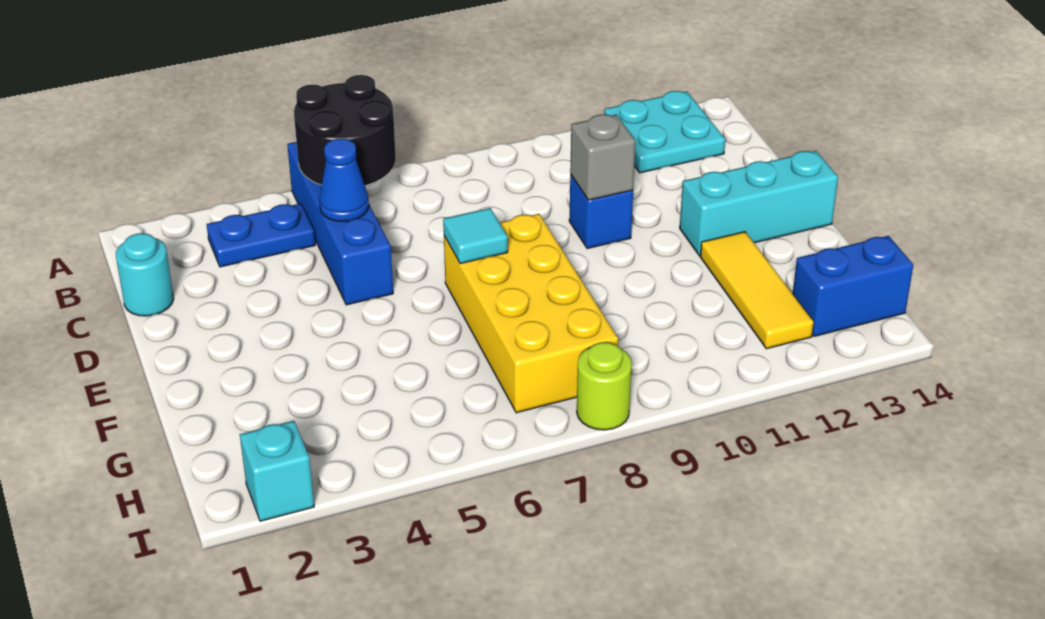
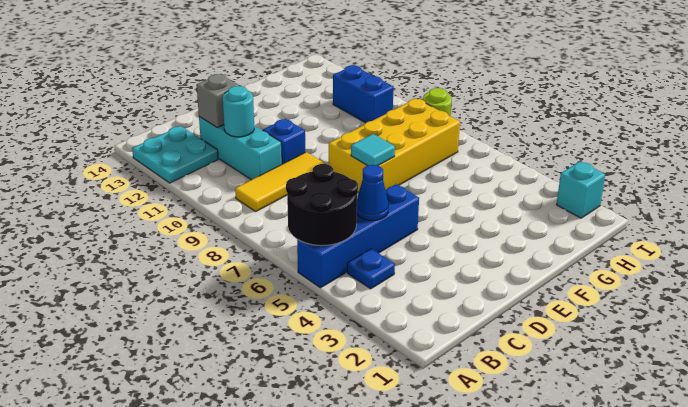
blue 1x2 plate [207,203,315,267] -> blue 1x1 plate [347,249,395,289]
cyan 1x1 round brick [116,233,174,316] -> cyan 1x1 round brick moved to [223,86,254,137]
grey 1x1 brick [570,114,635,200] -> grey 1x1 brick moved to [197,74,239,128]
cyan 1x3 brick [680,151,838,256] -> cyan 1x3 brick moved to [199,117,282,180]
yellow 1x3 tile [700,232,814,349] -> yellow 1x3 tile moved to [235,152,326,211]
blue 1x2 brick [793,236,913,336] -> blue 1x2 brick moved to [333,65,394,123]

